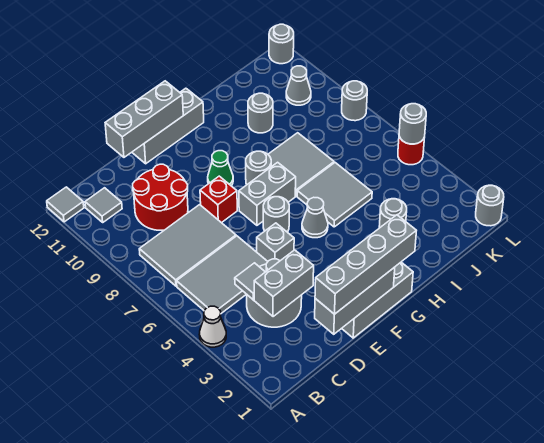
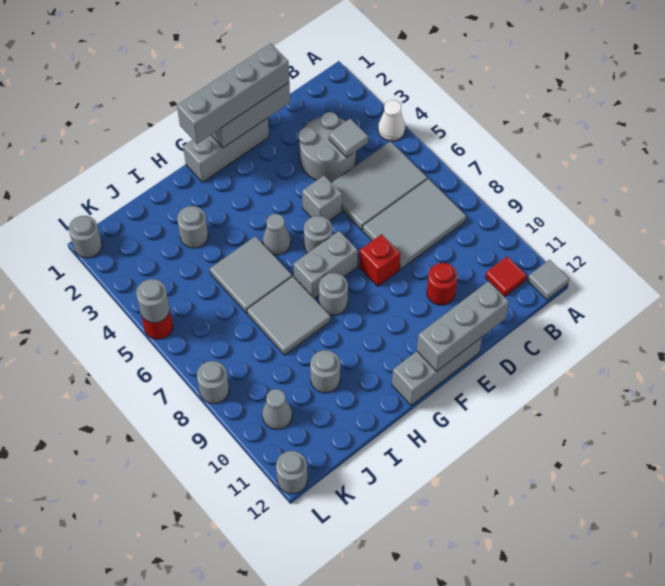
grey 1x1 tile [85,188,122,222] -> red 1x1 tile [485,256,527,297]
grey 1x2 brick [254,250,314,317] -> none
red 2x2 round brick [133,164,188,230] -> red 1x1 round brick [427,263,458,305]
green 1x1 cone [208,151,233,186] -> none

